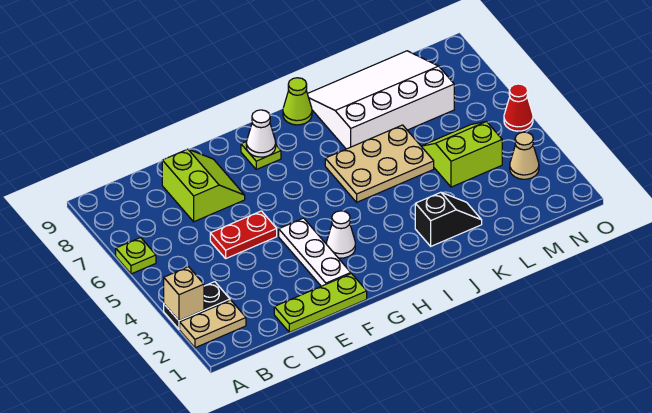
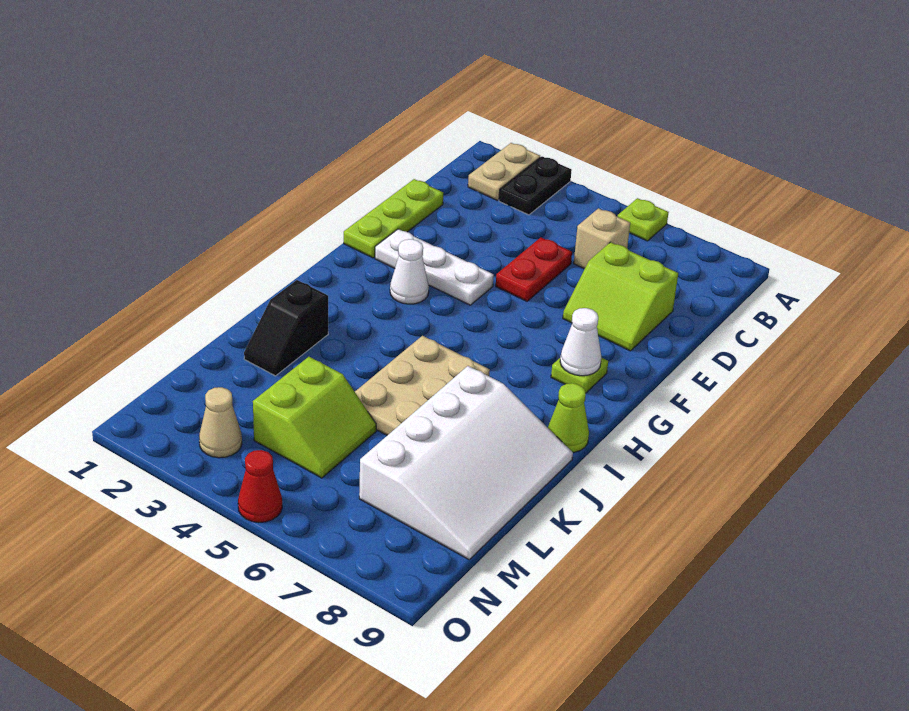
tan 1x1 brick [164,267,204,321] -> tan 1x1 brick moved to [574,208,630,269]

